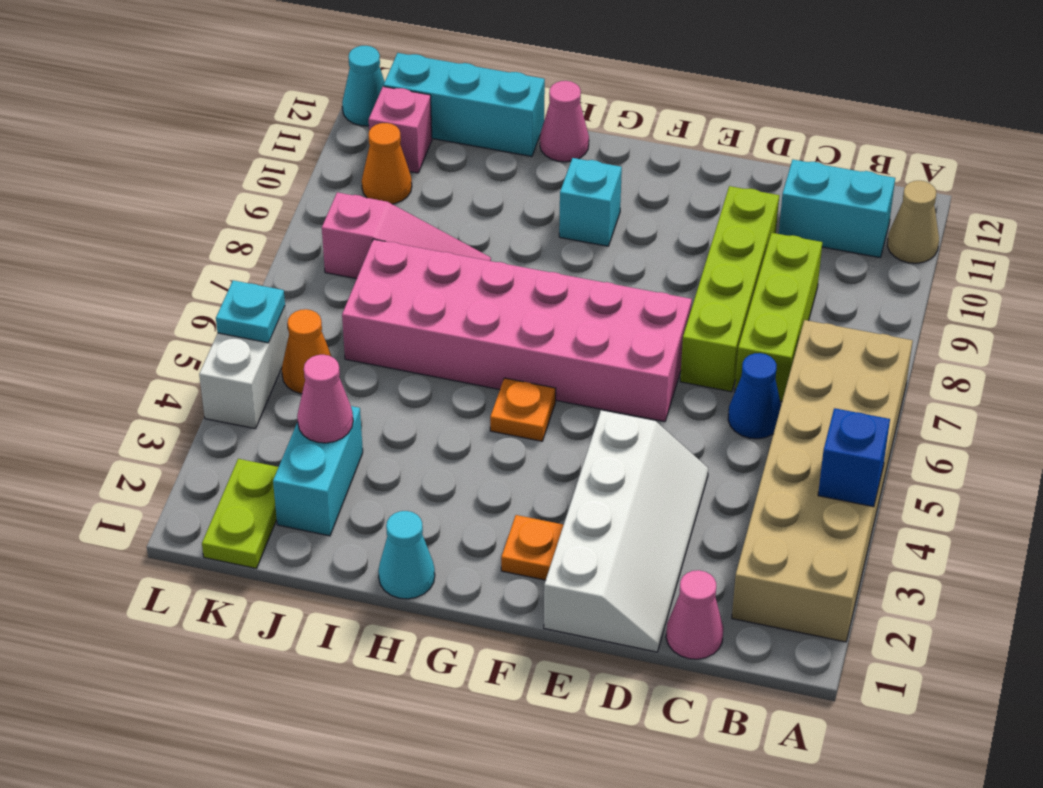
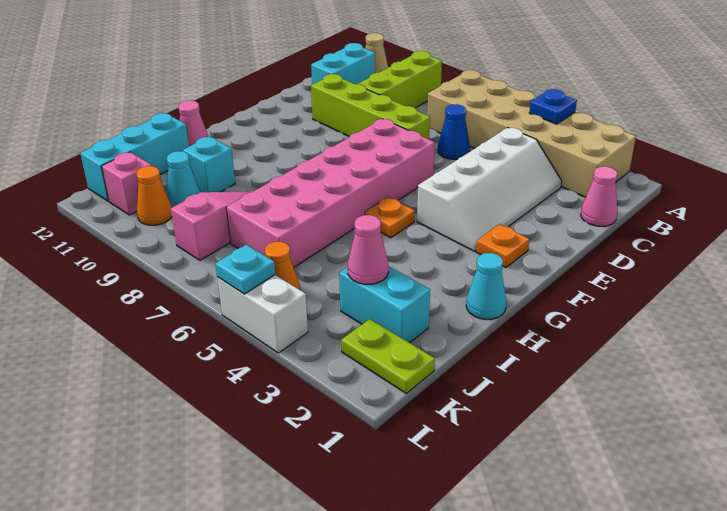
blue 1x1 brick [818,408,890,507] -> blue 1x1 plate [529,89,577,124]
lime 1x3 brick [735,233,822,401] -> lime 1x3 brick turned to [358,51,442,108]
white 2x4 slope [544,410,708,652] -> white 2x4 slope turned to [417,128,562,251]
cyan 1x1 brick [559,158,622,246] -> cyan 1x1 brick moved to [183,137,235,192]
cyan 1x1 cone [342,46,385,126] -> cyan 1x1 cone moved to [166,151,200,207]

